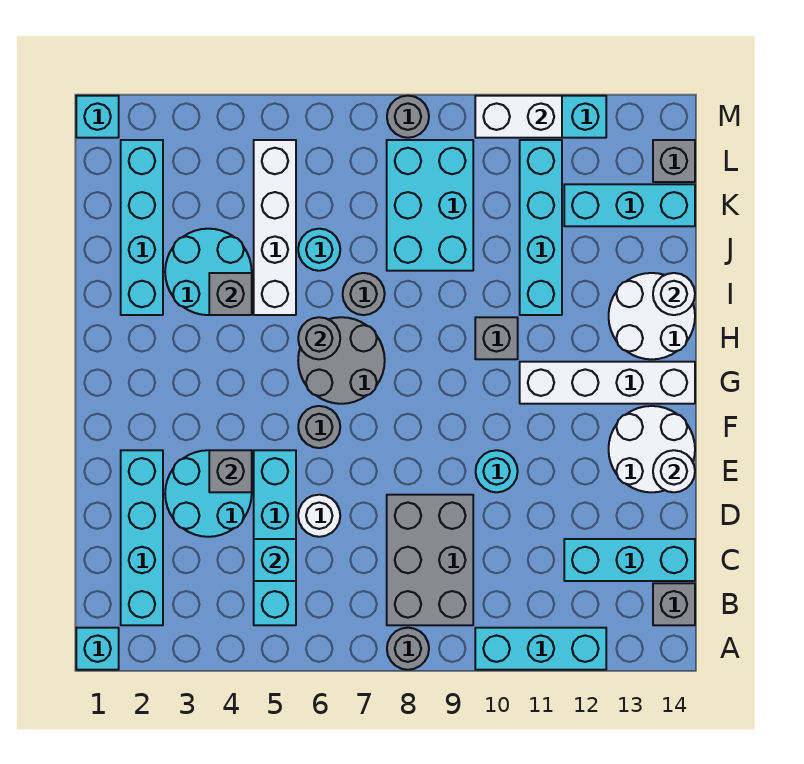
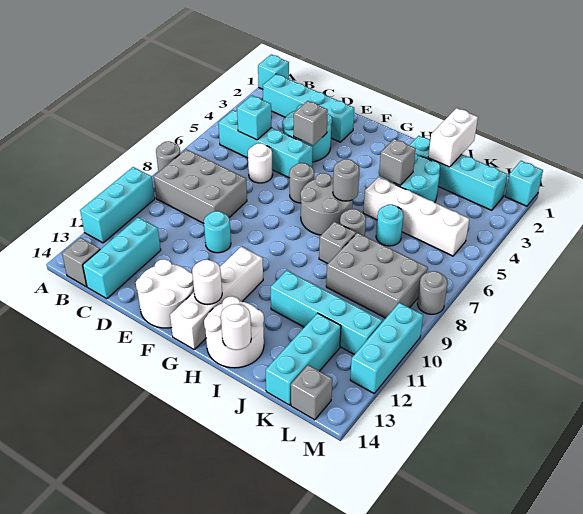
white 1x1 round brick [653,450,695,492] -> white 1x1 round brick moved to [192,260,222,305]
grey 1x1 brick [475,317,518,359] -> grey 1x1 brick moved to [319,222,356,264]
cyan 2x3 brick [387,140,473,271] -> grey 2x3 brick [326,233,428,318]
white 1x2 brick [475,96,562,138] -> white 1x2 brick moved to [428,108,478,167]

